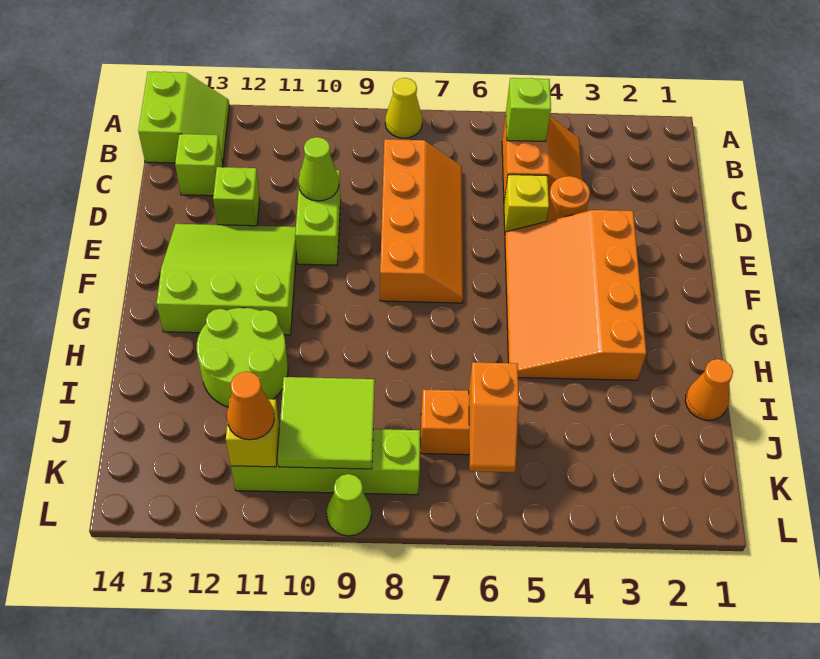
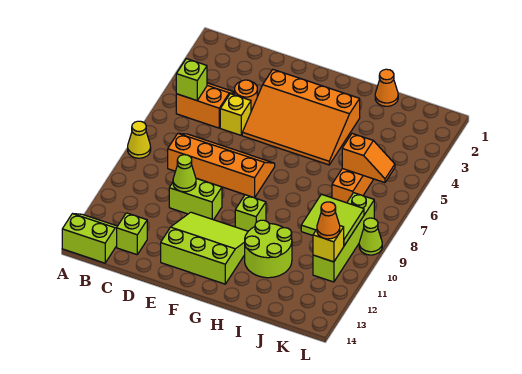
lime 1x1 brick [213,167,260,226] -> lime 1x1 brick moved to [235,195,266,231]
lime 3x3 slope [157,224,297,335] -> lime 3x3 slope turned to [161,212,248,284]

